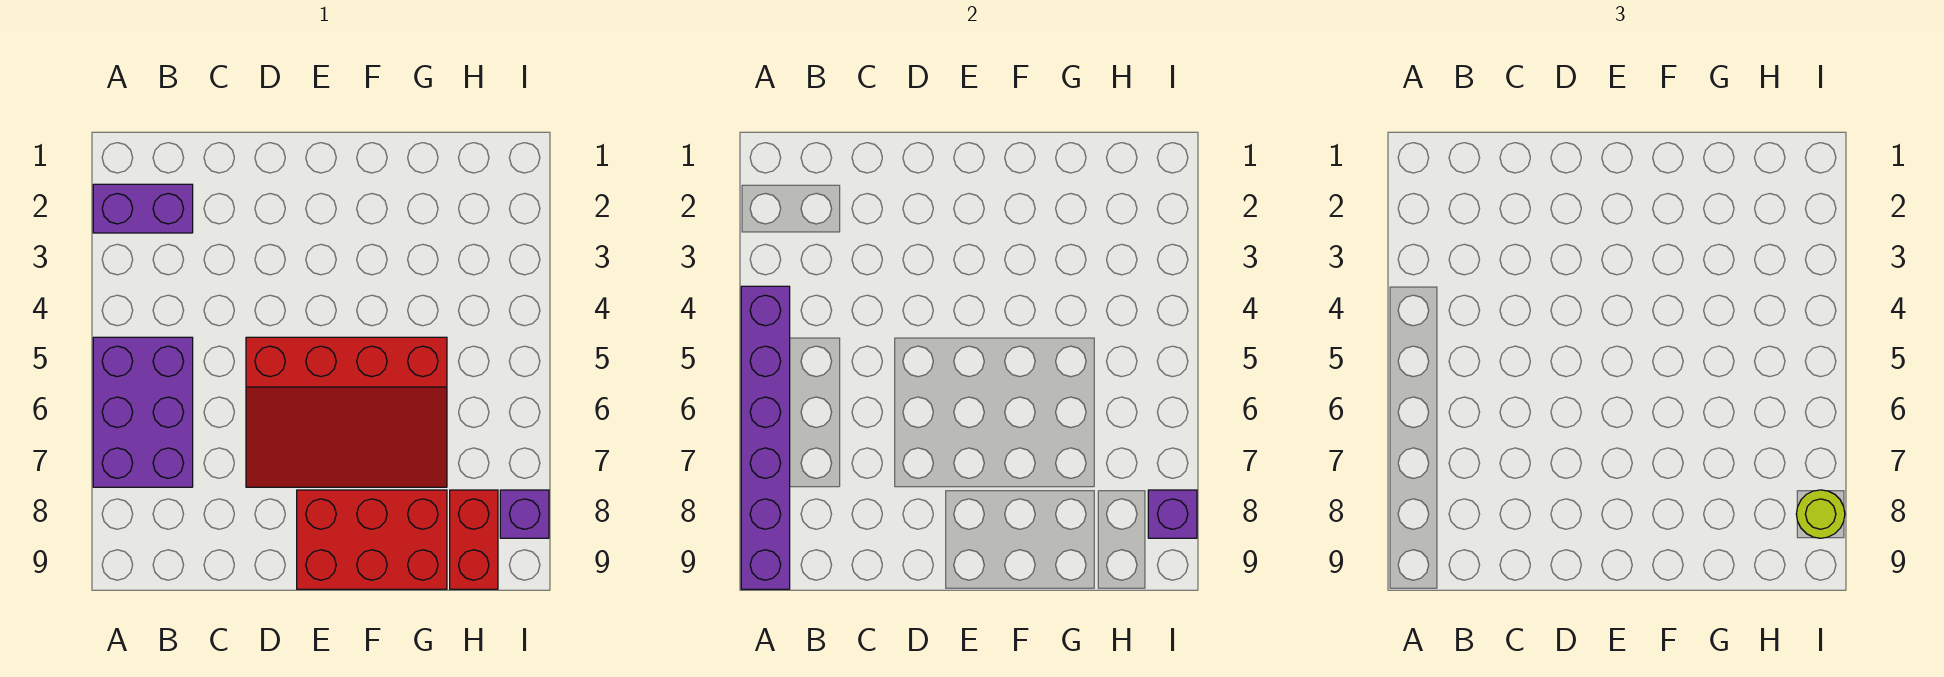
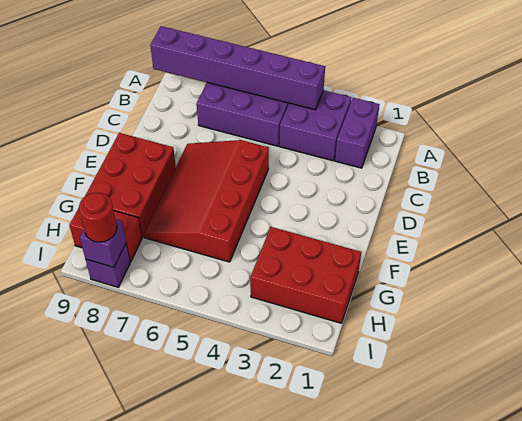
none -> purple 2x2 brick [279,90,351,161]
none -> red 2x3 brick [250,227,361,323]
lime 1x1 round brick [1796,490,1845,538] -> red 1x1 round brick [79,193,117,242]

